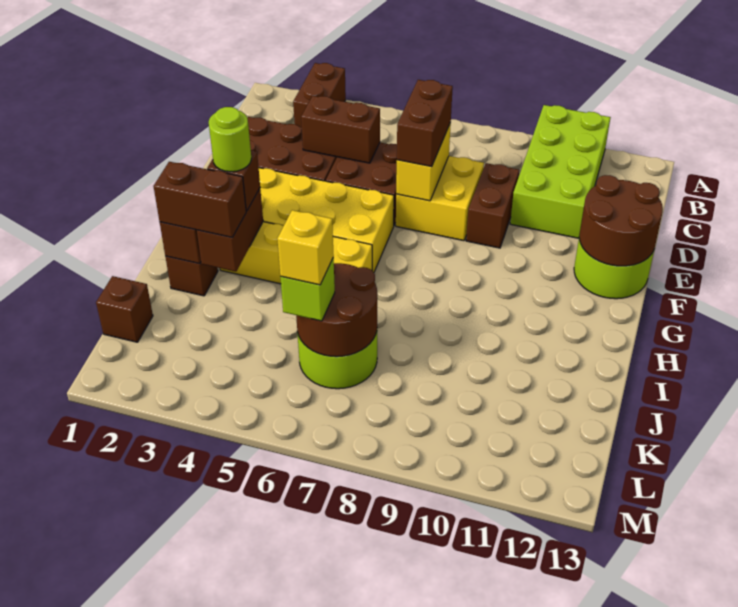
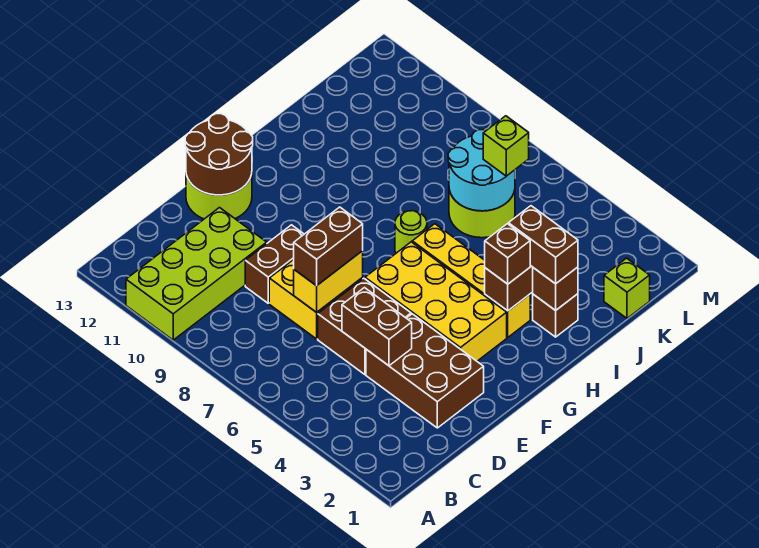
brown 1x2 brick [293,63,346,127] -> none
lime 1x1 round brick [209,107,251,172] -> lime 1x1 round brick moved to [395,211,427,253]
brown 2x2 round brick [296,263,377,357] -> cyan 2x2 round brick [448,130,515,211]
brown 1x1 brick [96,276,153,342] -> lime 1x1 brick [604,258,650,318]
yellow 1x1 brick [277,210,334,285] -> none

